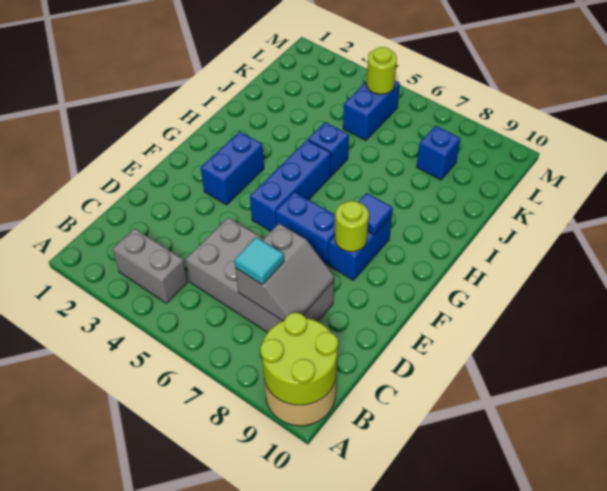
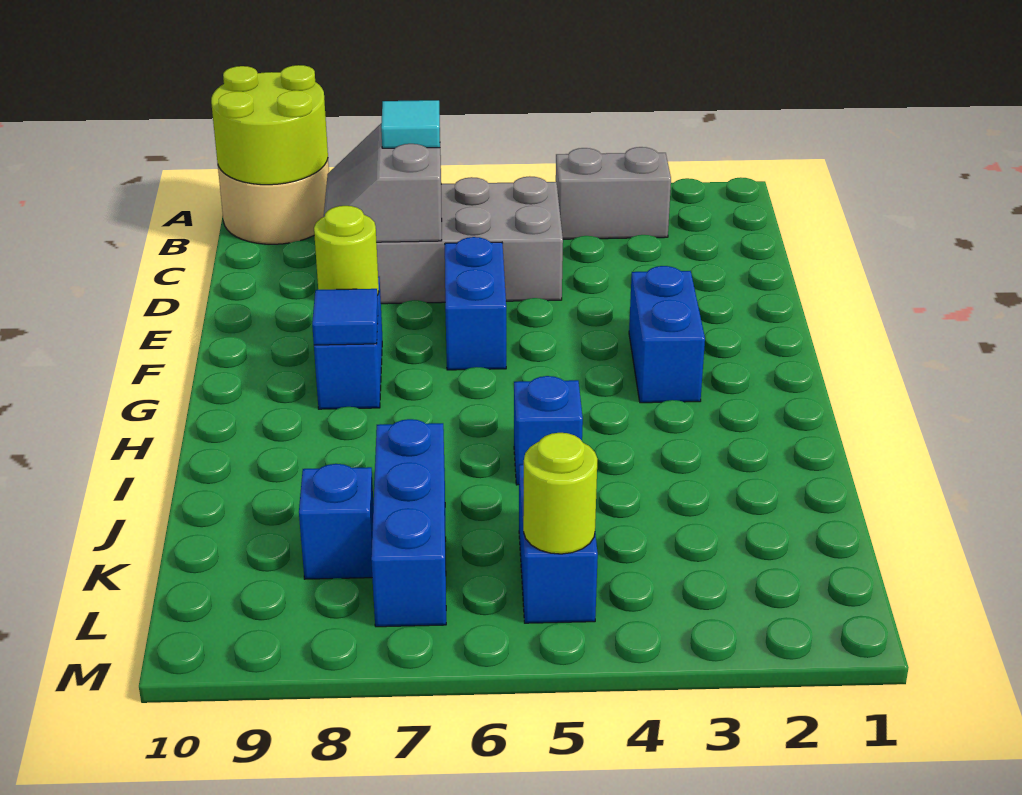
blue 1x3 brick [250,140,331,231] -> blue 1x3 brick moved to [371,419,446,627]
blue 1x2 brick [275,192,336,264] -> blue 1x2 brick turned to [445,237,506,370]

